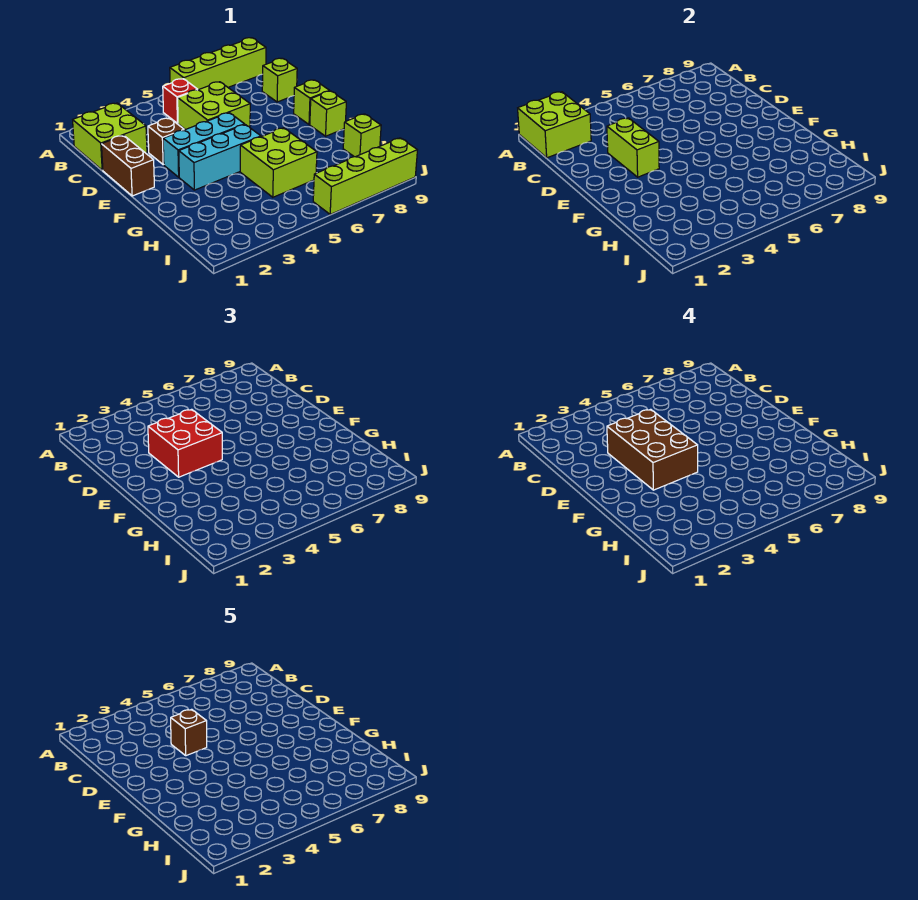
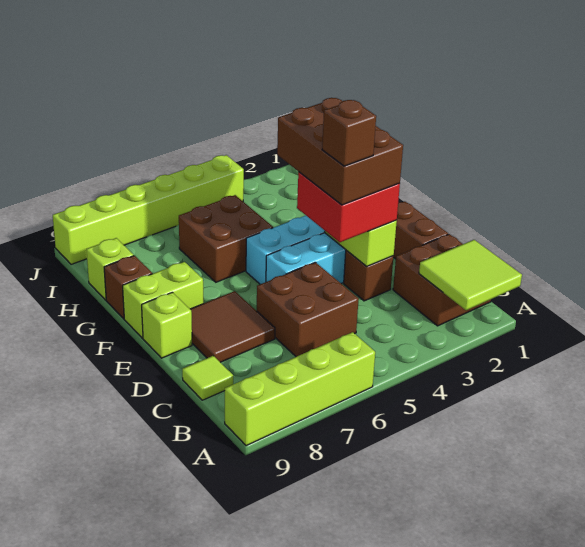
lime 2x2 brick [518,92,591,158] -> lime 2x2 tile [419,240,522,310]
lime 2x2 brick [73,103,147,170] -> brown 2x2 brick [393,234,491,326]
red 1x1 brick [163,79,198,123] -> none
lime 2x2 brick [178,82,250,130] -> brown 2x2 brick [257,262,359,357]
lime 1x1 brick [262,58,297,102] -> lime 1x1 tile [182,356,233,400]
none -> brown 2x2 tile [190,291,275,362]
lime 1x1 brick [310,91,346,136] -> lime 1x2 brick [123,262,203,338]
lime 2x2 brick [240,128,317,197] -> brown 2x2 brick [179,195,273,282]
none -> brown 1x1 brick [104,256,152,319]
lime 1x4 brick [313,138,417,214] -> lime 1x6 brick [53,155,244,264]

